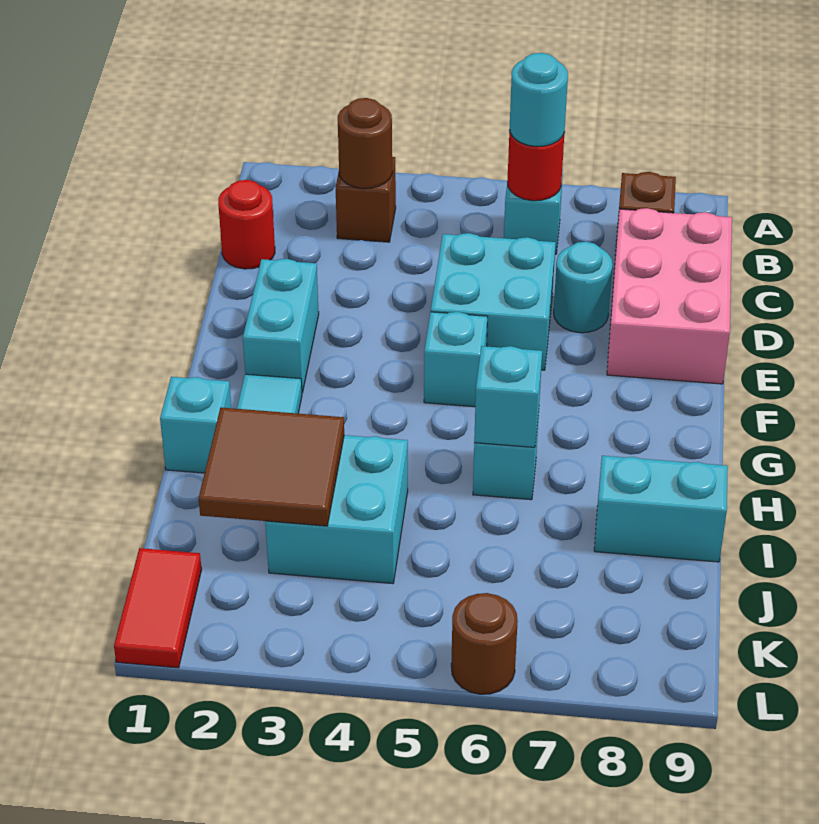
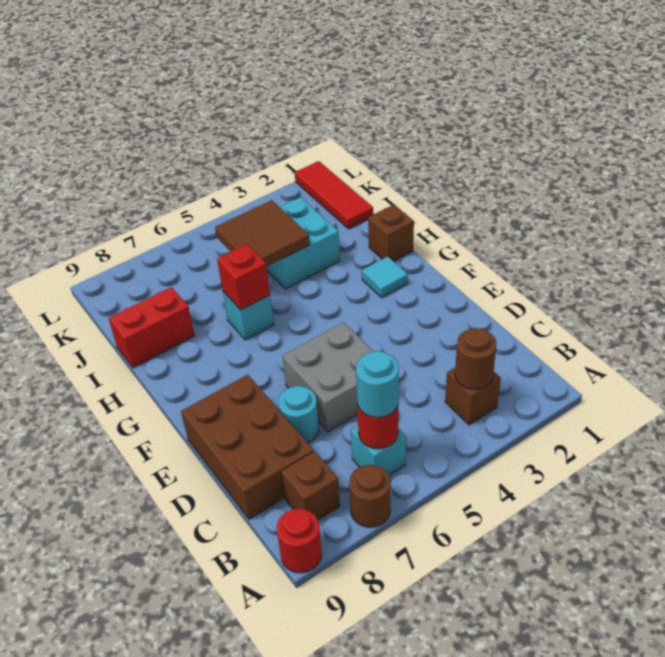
red 1x1 round brick [218,180,275,269] -> red 1x1 round brick moved to [277,509,322,573]
pink 2x3 brick [607,208,732,384] -> brown 2x3 brick [181,375,314,519]
cyan 2x2 brick [431,233,556,370] -> grey 2x2 brick [282,322,373,432]
cyan 1x2 brick [243,259,319,393] -> none
cyan 1x1 brick [424,312,487,407] -> none
cyan 1x1 brick [160,377,231,473] -> brown 1x1 brick [368,205,414,261]
cyan 1x1 brick [474,346,542,447] -> red 1x1 brick [217,244,270,310]
brown 2x2 tile [199,408,344,526] -> brown 2x2 tile moved to [215,200,310,266]
cyan 1x2 brick [594,456,728,562] -> red 1x2 brick [109,287,195,368]
red 1x2 tile [114,548,202,668] -> red 1x3 tile [295,161,373,229]
brown 1x1 round brick [451,593,518,694] -> brown 1x1 round brick moved to [349,465,391,527]

